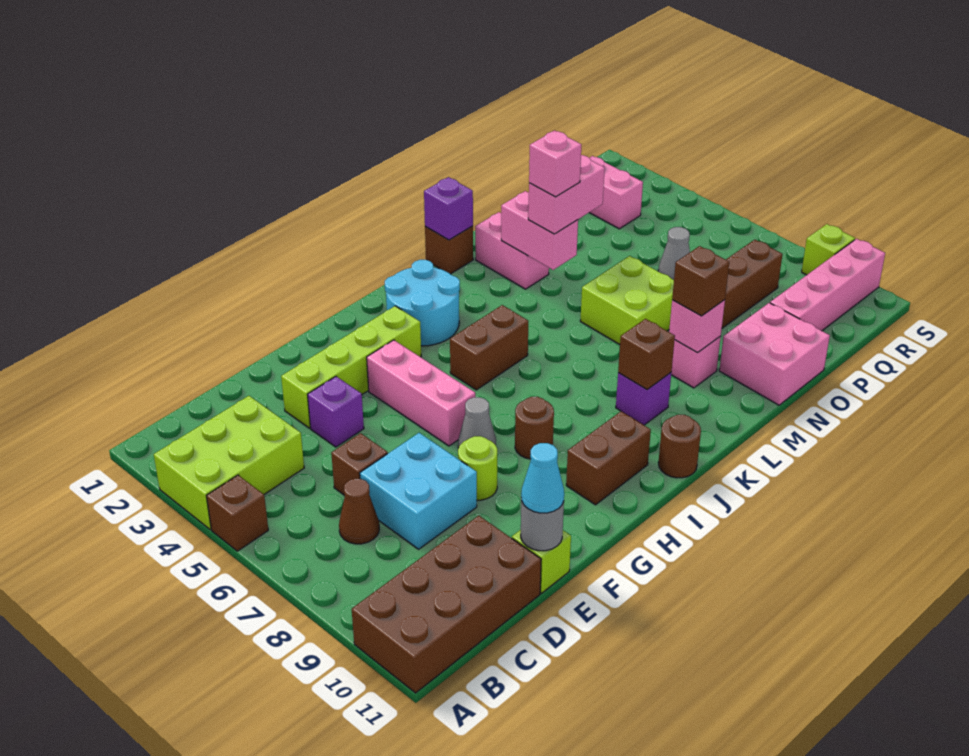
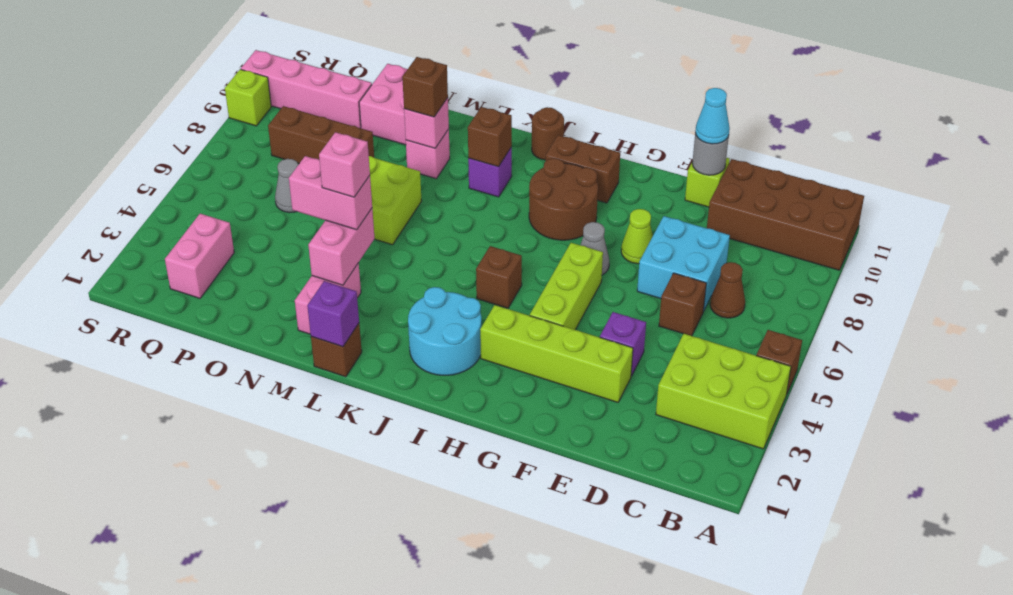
lime 1x1 round brick [458,436,497,500] -> lime 1x1 cone [621,209,653,264]
pink 1x3 brick [367,340,475,446] -> lime 1x3 brick [530,243,603,330]
brown 1x1 round brick [515,397,554,459] -> brown 2x2 round brick [529,158,598,240]
brown 1x2 brick [450,305,528,390] -> brown 1x1 brick [476,246,522,308]

